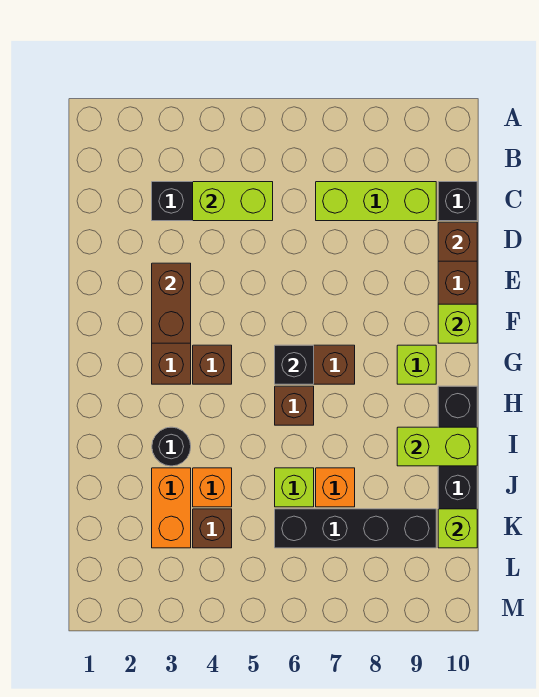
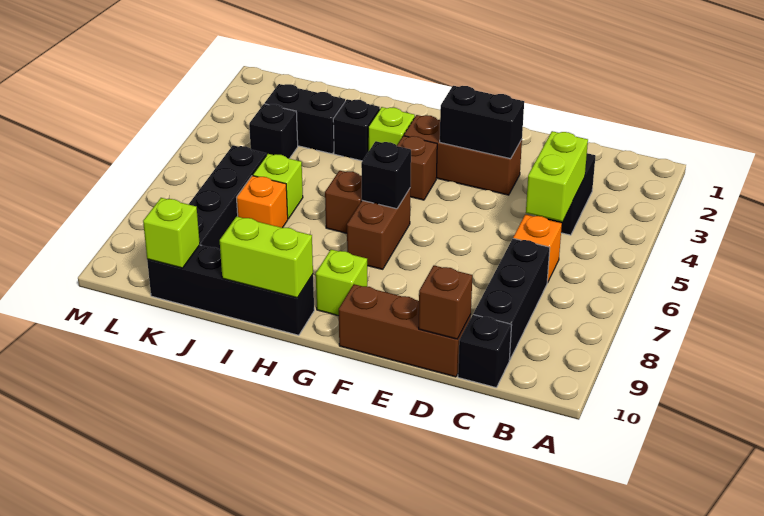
lime 1x3 brick [316,182,436,221] -> black 1x3 brick [473,239,550,360]
brown 1x2 brick [152,263,191,343] -> black 1x2 brick [440,86,524,159]
lime 1x1 brick [438,304,477,343] -> lime 1x1 brick moved to [368,107,415,150]
black 1x1 round brick [152,427,191,466] -> black 1x1 brick [333,99,380,161]
lime 1x2 brick [397,427,477,466] -> lime 1x2 brick turned to [220,216,313,298]
orange 1x2 brick [152,468,191,548] -> black 1x2 brick [265,84,345,154]
orange 1x1 brick [193,468,232,507] -> orange 1x1 brick moved to [513,215,562,283]
brown 1x1 brick [193,509,232,548] -> black 1x1 brick [249,104,298,159]

